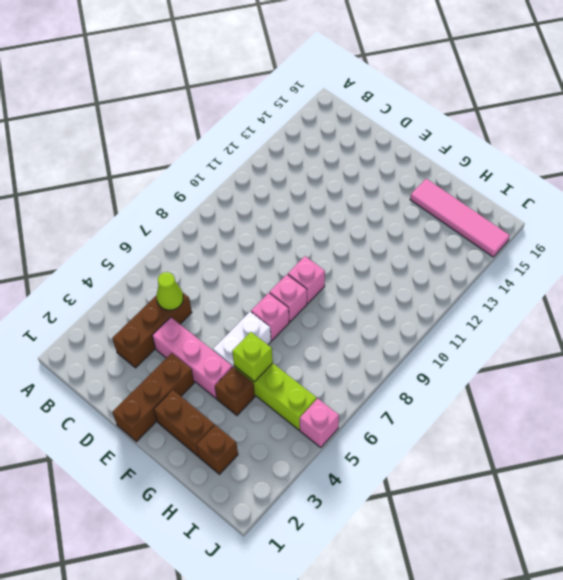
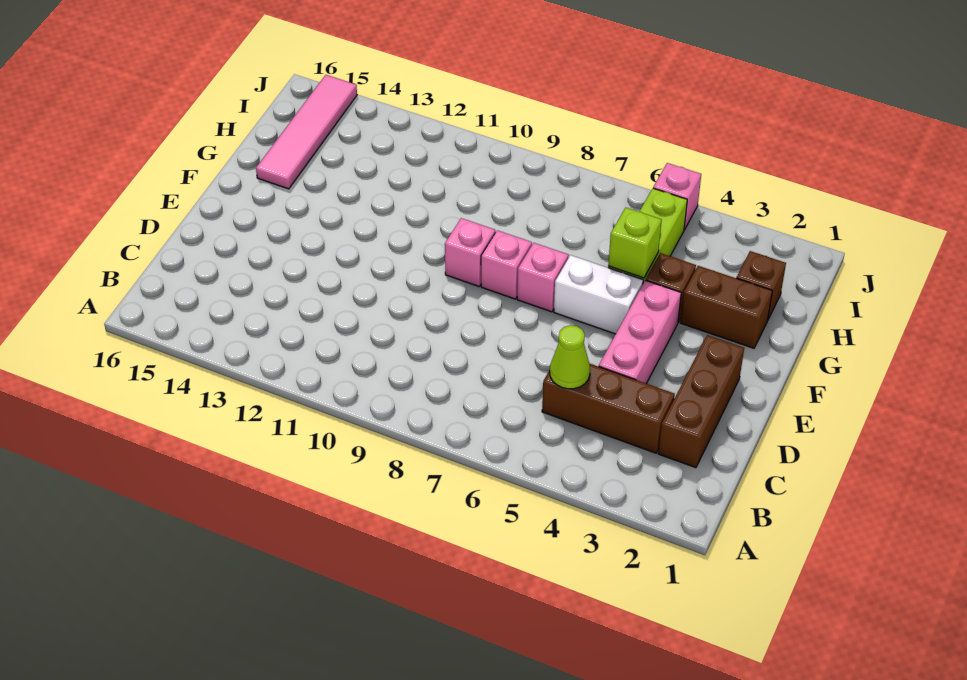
brown 1x3 brick [113,353,194,442] -> brown 1x3 brick turned to [658,335,744,468]
brown 1x2 brick [154,390,215,456] -> brown 1x2 brick turned to [680,266,772,348]

